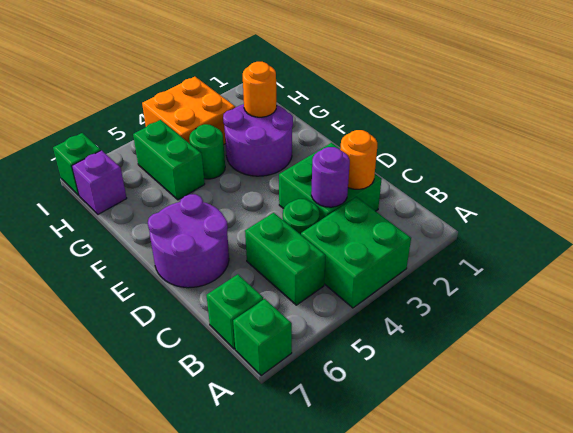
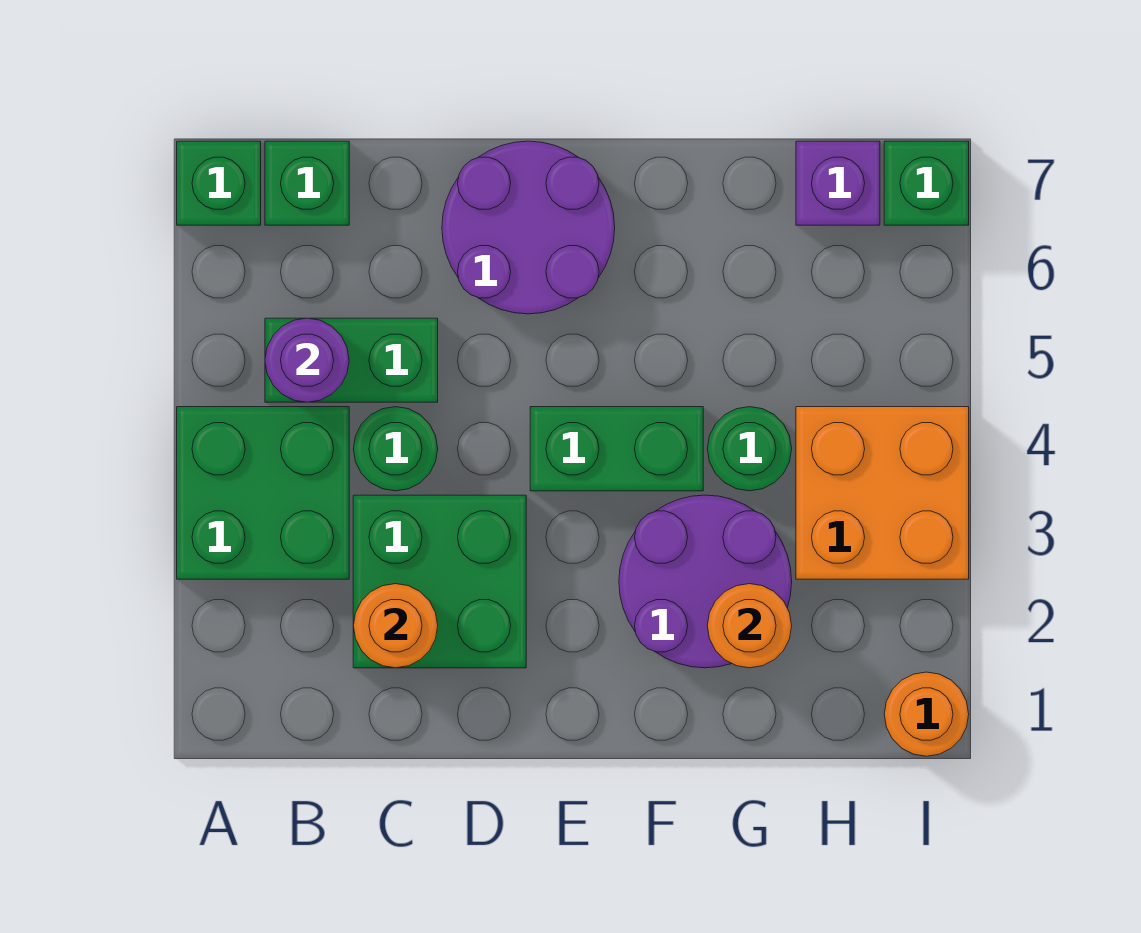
purple 1x1 round brick [311,147,350,207] -> purple 1x1 round brick moved to [265,318,349,402]
green 1x2 brick [133,120,205,200] -> green 1x2 brick moved to [530,407,703,491]
none -> orange 1x1 round brick [884,672,969,756]

